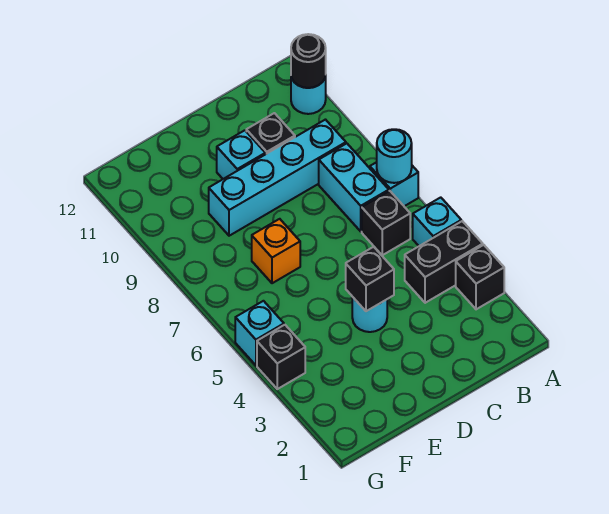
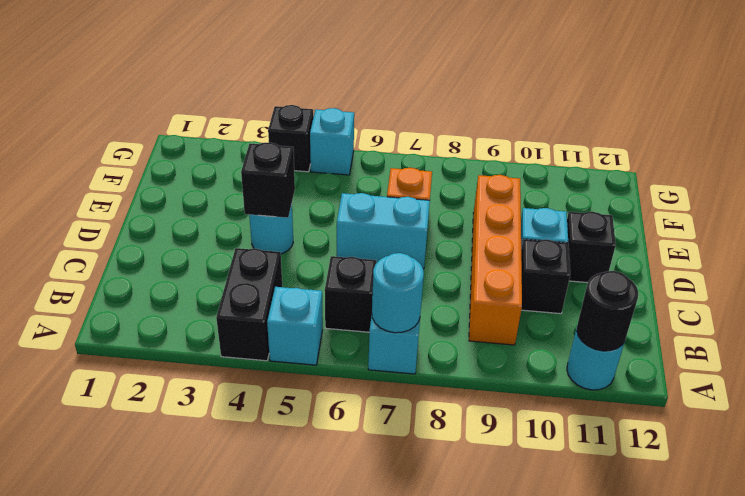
black 1x1 brick [456,245,504,309] -> black 1x1 brick moved to [567,212,616,283]
cyan 1x2 brick [319,143,389,231] -> cyan 1x2 brick moved to [337,193,430,269]
cyan 1x4 brick [209,120,346,236] -> orange 1x4 brick [469,175,522,345]

